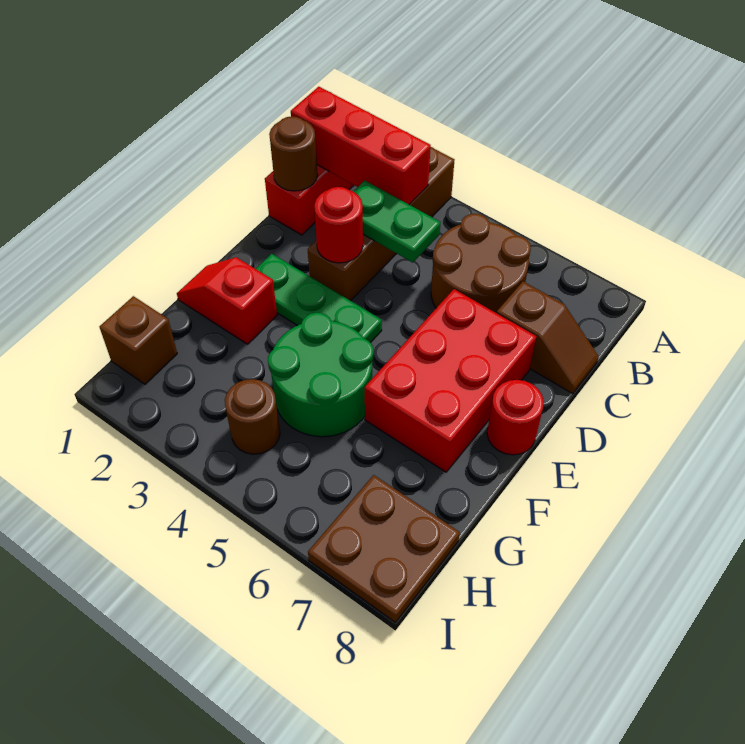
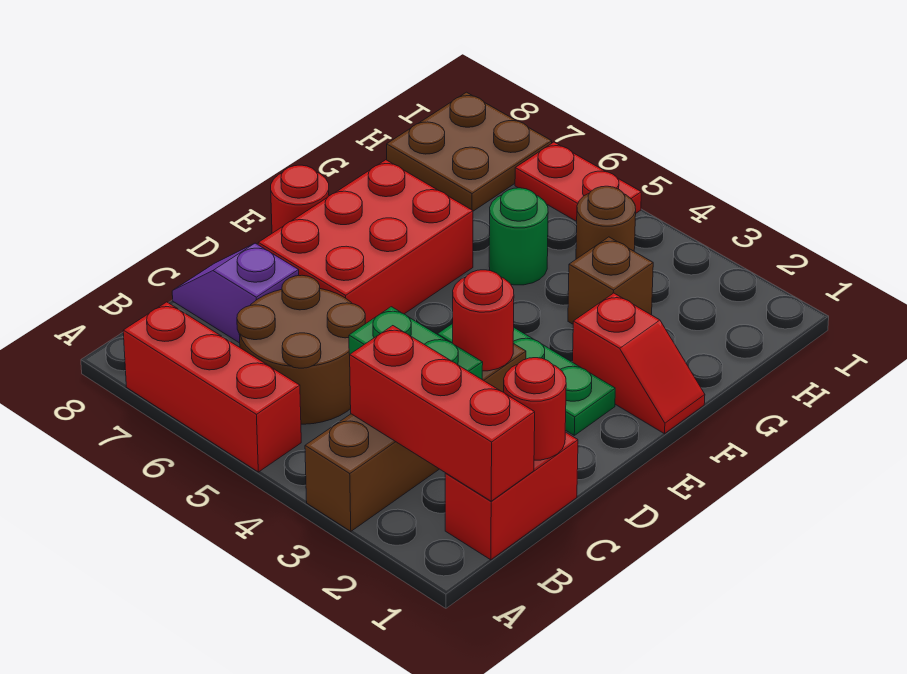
none -> red 1x3 brick [123,302,301,472]
brown 1x1 round brick [269,116,318,191] -> red 1x1 round brick [504,358,566,460]
brown 1x2 slope [497,282,599,394] -> purple 1x2 slope [172,243,299,343]
green 2x2 round brick [268,313,373,437] -> green 1x1 round brick [489,188,548,285]
brown 1x1 brick [99,296,177,384] -> brown 1x1 brick moved to [568,237,653,324]
none -> red 1x2 plate [515,142,641,221]

